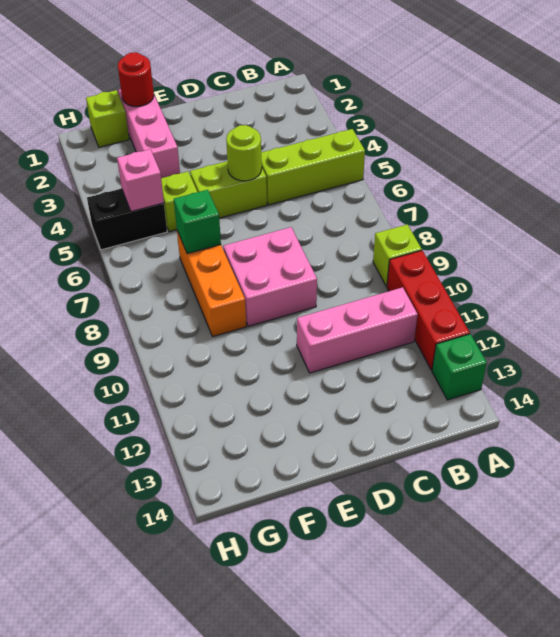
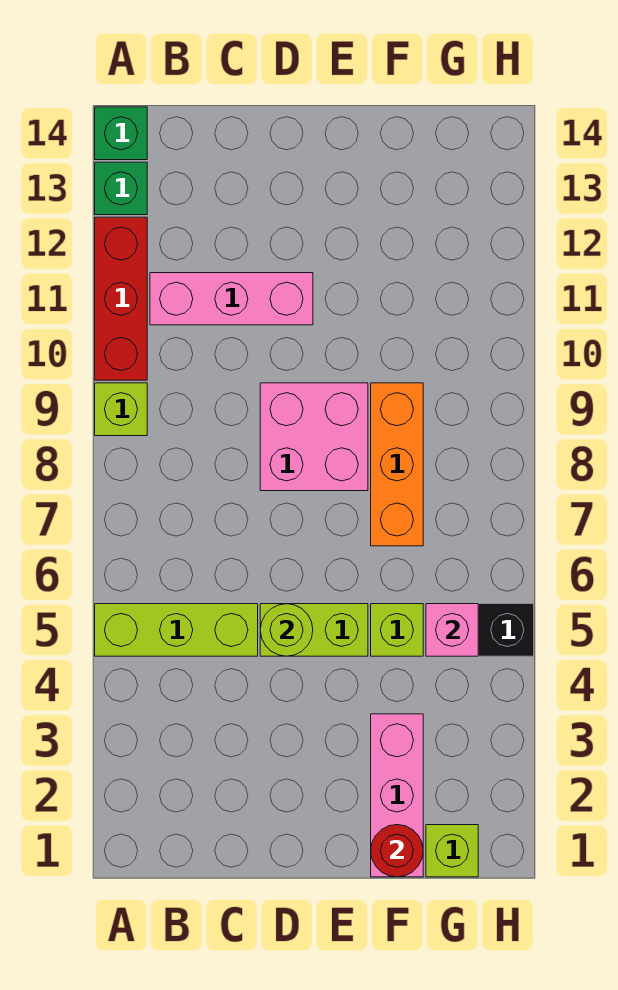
green 1x1 brick [174,190,221,254] -> green 1x1 brick moved to [95,107,147,160]

